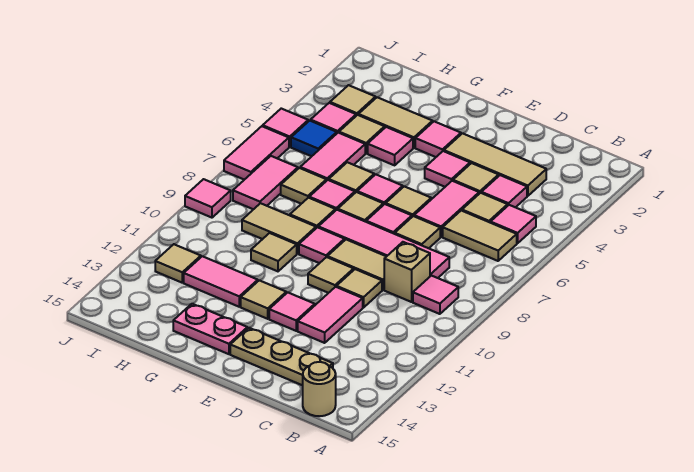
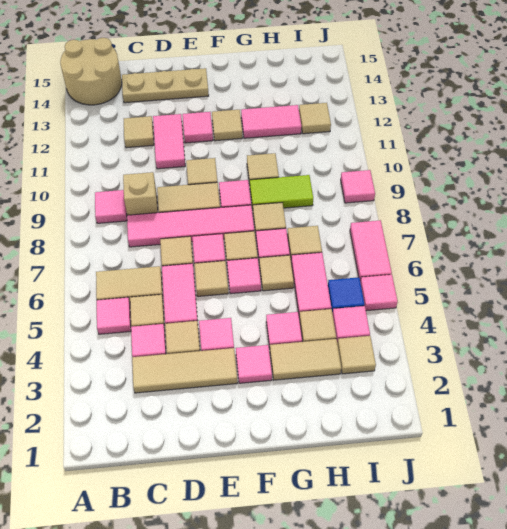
tan 1x1 round brick [303,362,336,416] -> tan 2x2 round brick [60,38,122,105]
tan 1x1 tile [336,269,382,308] -> tan 1x1 tile moved to [124,116,154,148]
pink 1x2 plate [173,304,247,354] -> none
tan 1x2 tile [242,203,316,254] -> lime 1x2 tile [250,175,313,208]
pink 1x2 tile [233,156,298,209] -> none

